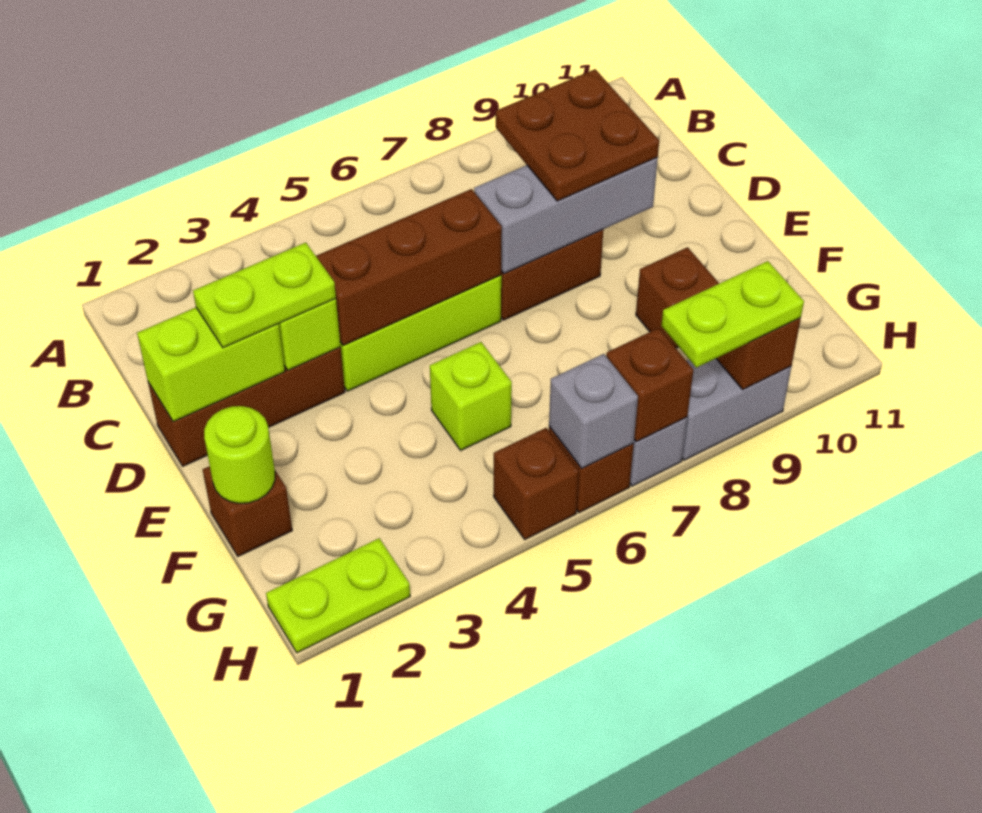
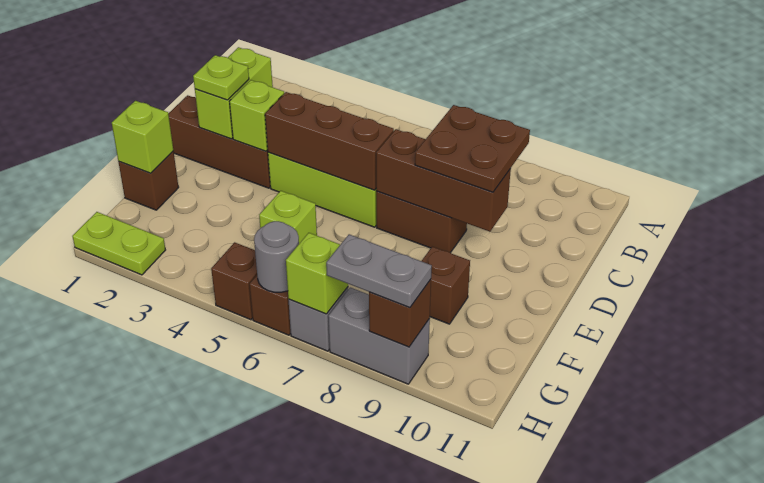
lime 1x2 brick [137,307,285,422] -> lime 1x2 brick turned to [195,47,273,139]
lime 1x2 plate [193,243,336,348] -> lime 1x1 plate [193,55,249,100]
grey 1x3 brick [474,158,658,273] -> brown 1x3 brick [376,129,511,232]
lime 1x1 round brick [204,406,275,503] -> lime 1x1 brick [112,101,173,173]
grey 1x1 brick [549,354,638,469] -> grey 1x1 round brick [254,221,299,292]
brown 1x1 brick [606,328,693,442] -> lime 1x1 brick [286,233,348,314]
lime 1x2 plate [661,261,804,368] -> grey 1x2 plate [326,234,432,308]

